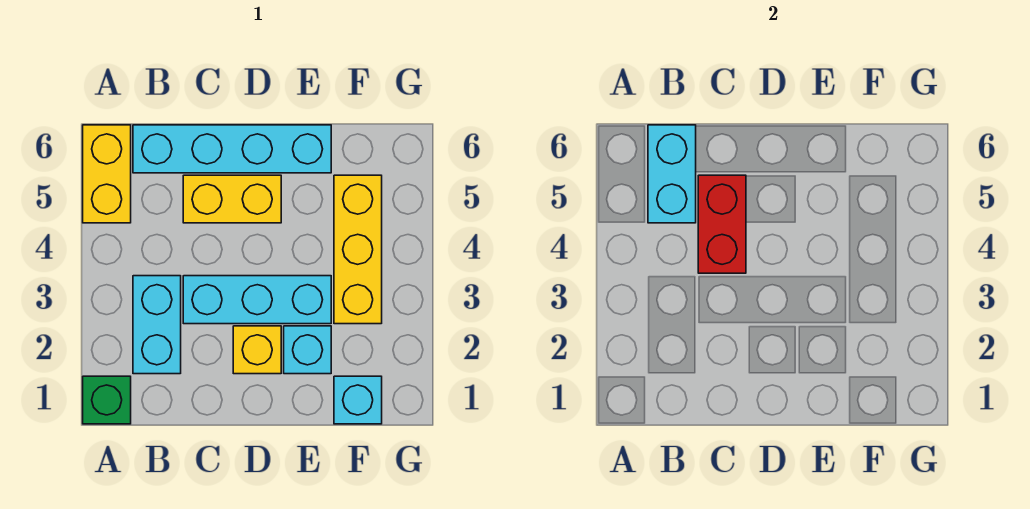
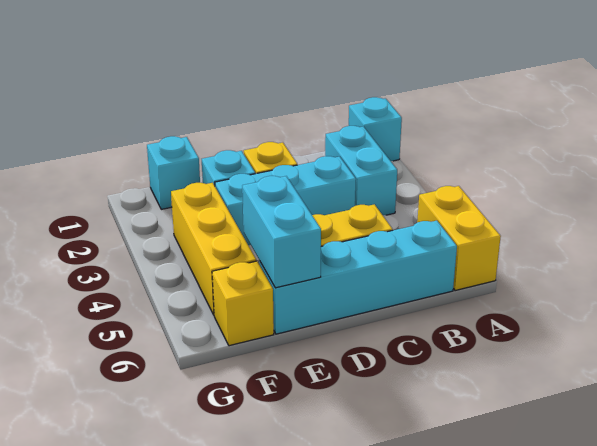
green 1x1 brick [83,376,131,424] -> cyan 1x1 brick [349,97,402,161]
cyan 1x2 brick [648,125,696,223] -> cyan 1x2 brick moved to [242,176,321,288]
red 1x2 brick [698,175,746,273] -> none
none -> yellow 1x1 brick [212,261,274,346]

